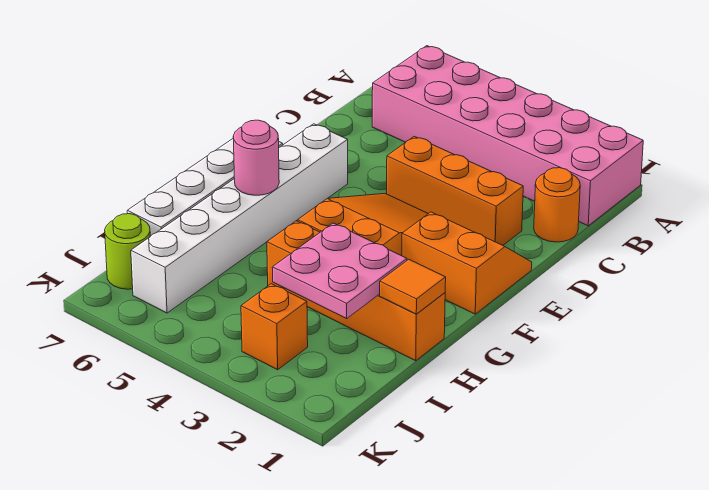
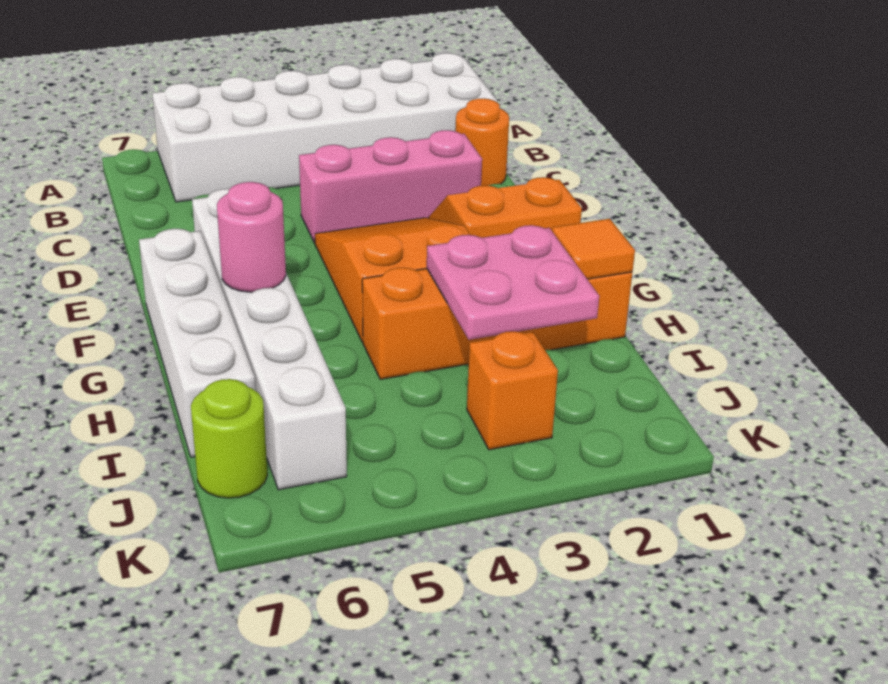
pink 2x6 brick [372,46,643,226] -> white 2x6 brick [152,53,498,202]
orange 1x3 brick [387,136,523,245] -> pink 1x3 brick [299,130,482,243]

